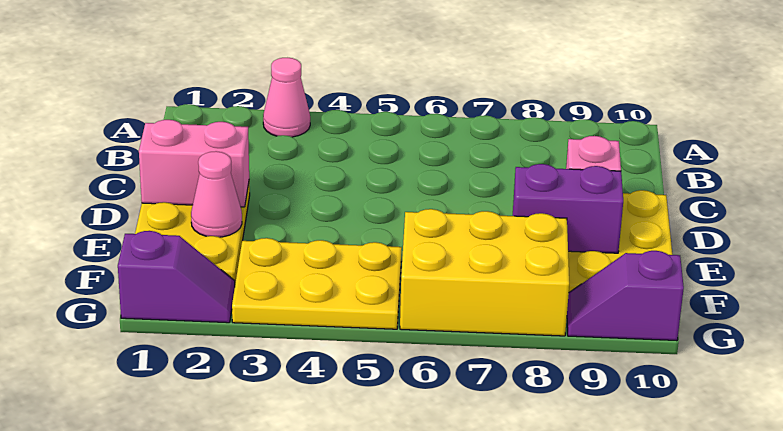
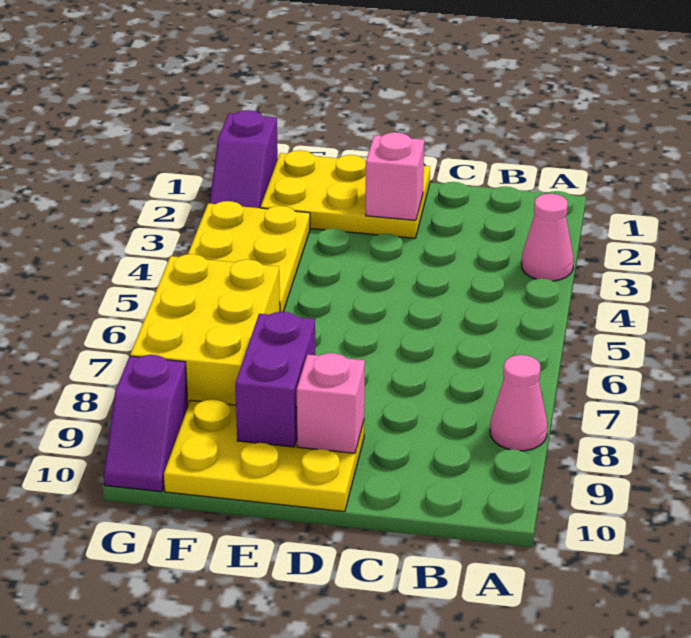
pink 1x2 brick [139,120,249,207] -> pink 1x1 brick [366,132,424,220]
pink 1x1 cone [191,151,242,237] -> pink 1x1 cone moved to [490,355,548,451]
purple 1x2 slope [567,251,684,341] -> purple 1x2 slope turned to [104,355,188,492]

